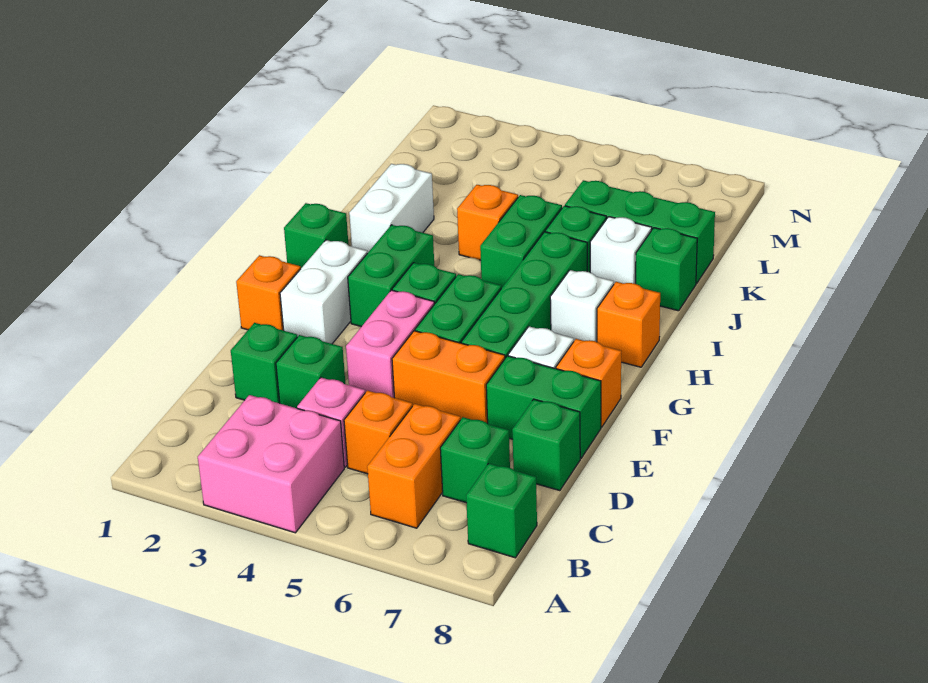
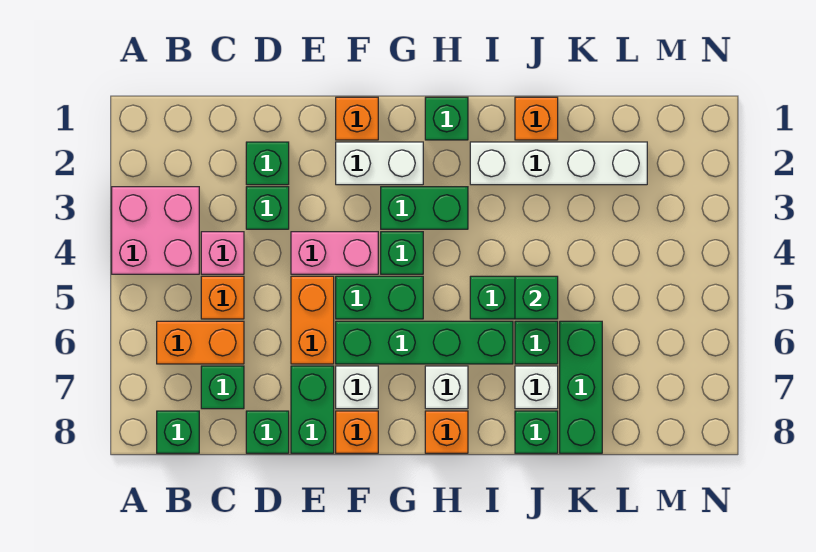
white 1x2 brick [349,164,434,253] -> white 1x4 brick [470,142,647,185]
orange 1x1 brick [457,185,518,260] -> orange 1x1 brick moved to [515,97,558,140]
none -> green 1x1 brick [515,276,558,319]

